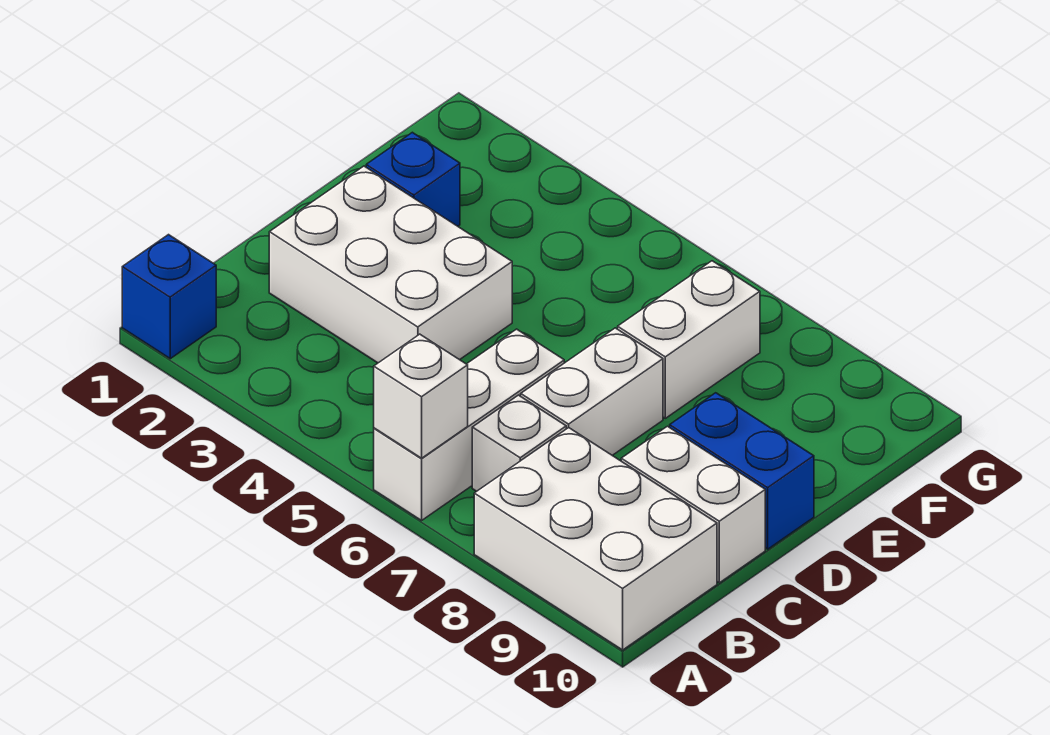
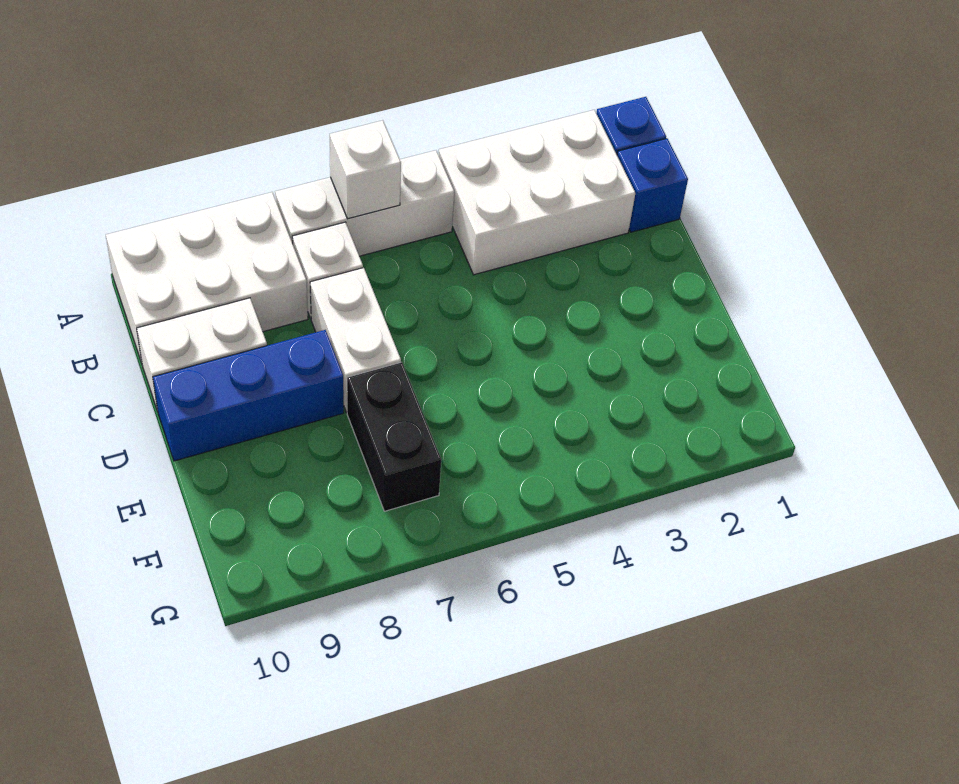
white 1x3 brick [374,329,564,521] -> white 1x3 brick turned to [275,150,454,256]
white 2x3 brick [269,166,512,363] -> white 2x3 brick moved to [439,110,635,275]
blue 1x2 brick [670,393,814,549] -> blue 1x3 brick [153,330,344,461]
blue 1x1 brick [366,132,460,226] -> blue 1x1 brick moved to [617,138,688,232]
white 1x2 brick [618,261,760,418] -> black 1x2 brick [347,362,441,511]

